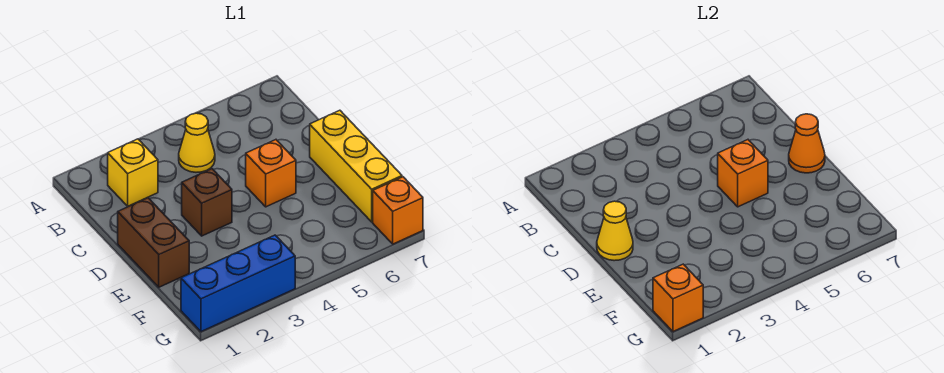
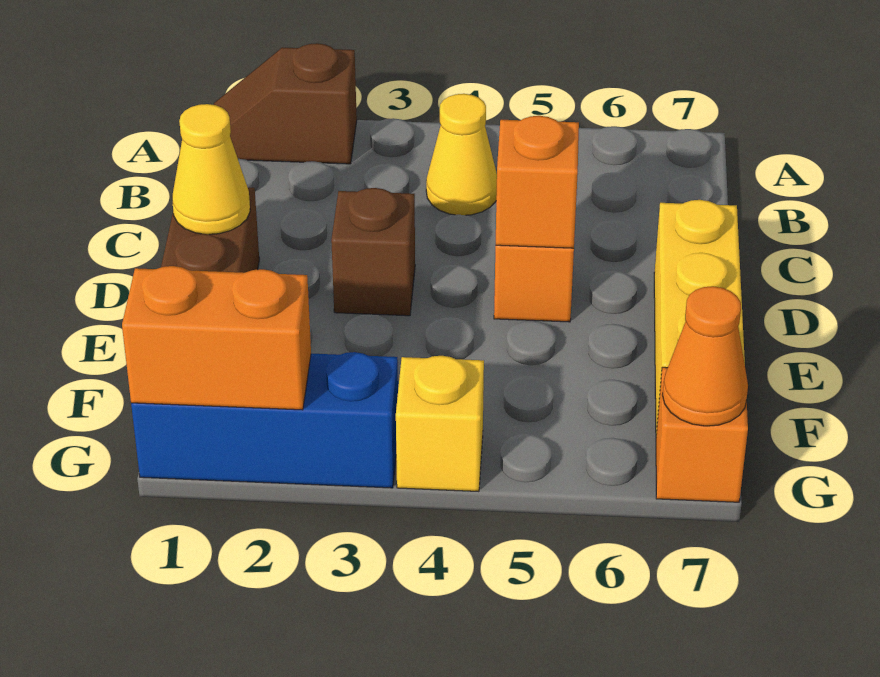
none -> brown 1x2 slope [214,43,357,164]
yellow 1x1 brick [108,139,158,206] -> yellow 1x1 brick moved to [396,356,484,492]
orange 1x1 cone [789,114,825,173] -> orange 1x1 cone moved to [662,286,748,426]
orange 1x1 brick [653,264,703,332] -> orange 1x2 brick [122,266,311,410]

